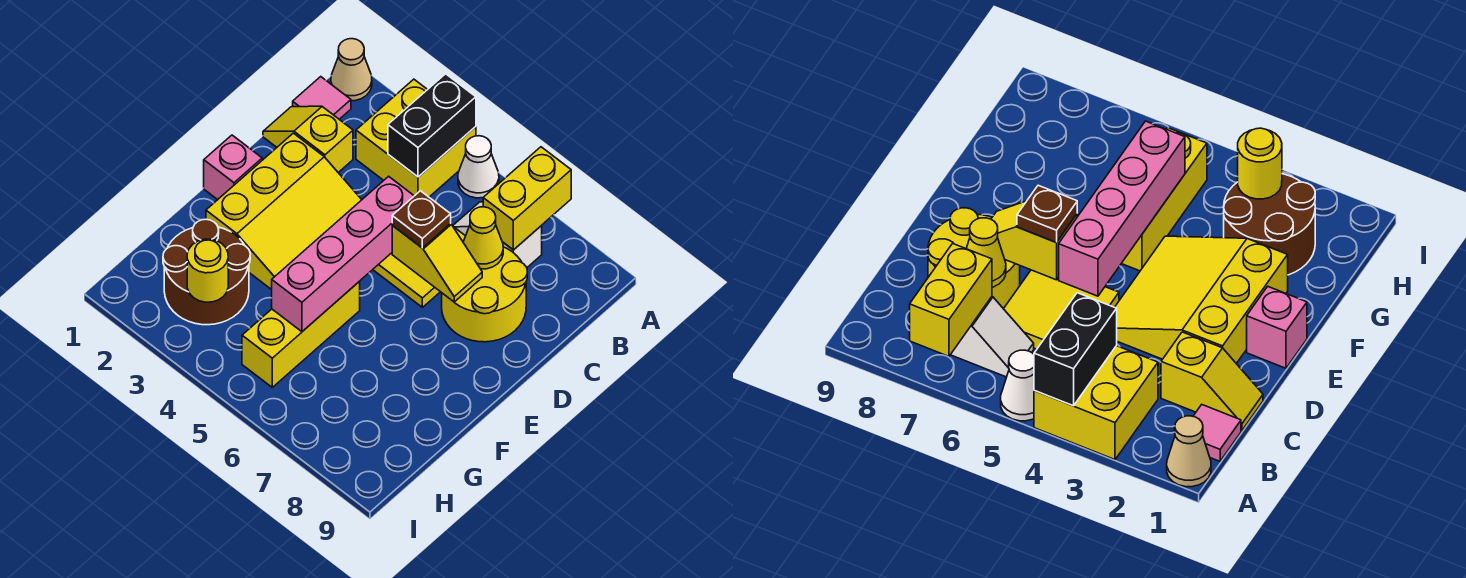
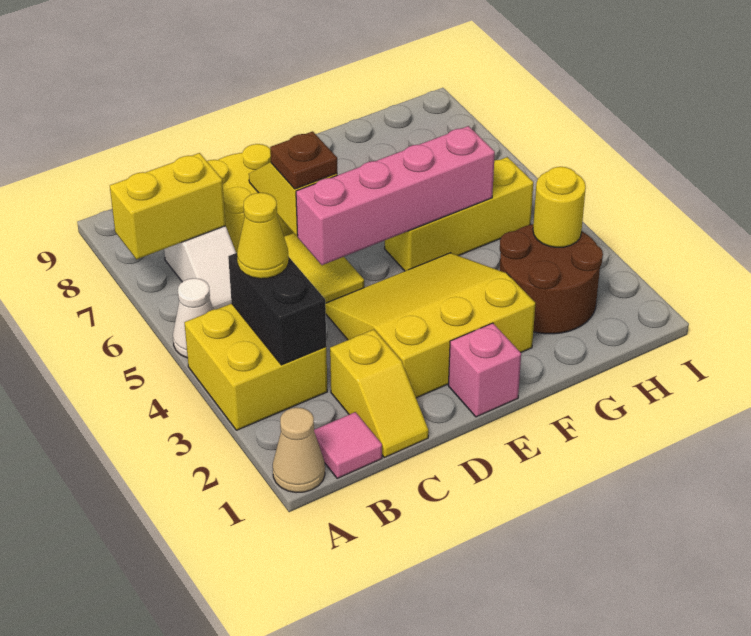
black 1x2 brick [388,74,476,177] -> black 1x2 brick turned to [228,253,326,365]
yellow 1x1 cone [463,207,503,269] -> yellow 1x1 cone moved to [237,193,289,279]

